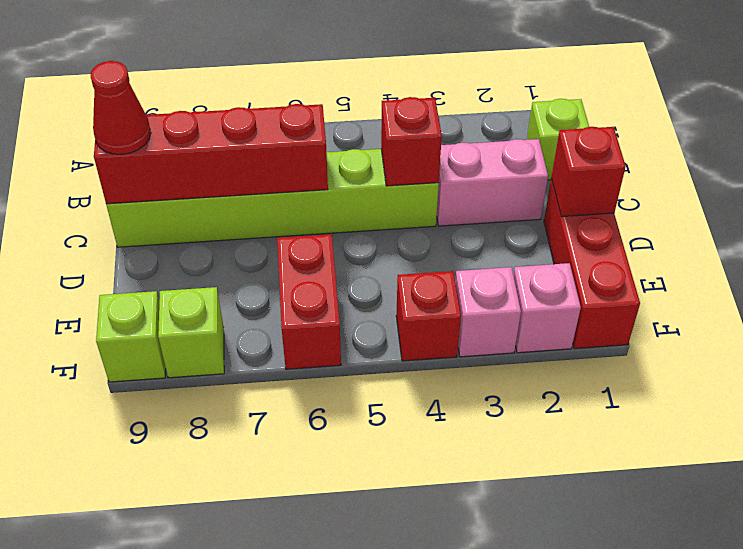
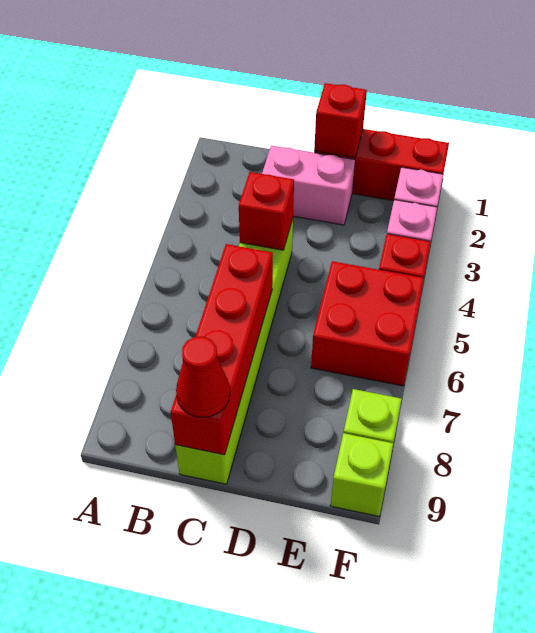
lime 1x1 brick [527,99,589,180] -> none
pink 1x2 brick [437,139,548,226] -> pink 1x2 brick turned to [262,146,355,225]
red 1x2 brick [277,234,341,369] -> red 2x2 brick [311,261,424,386]

